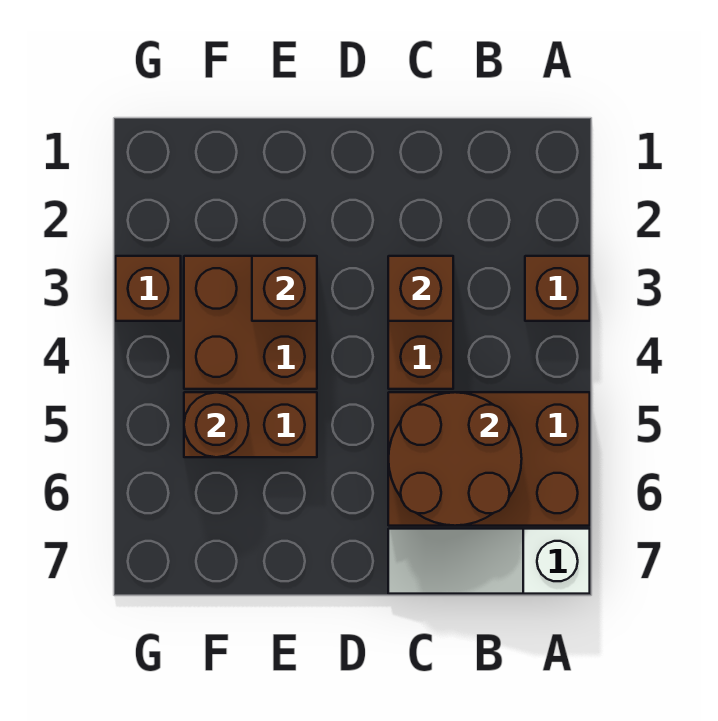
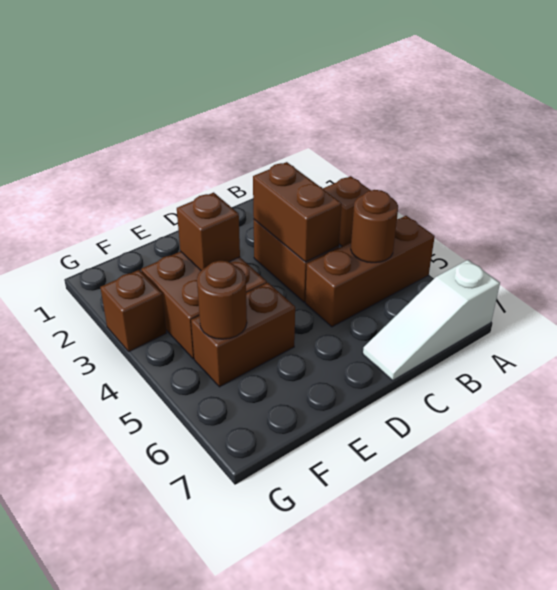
brown 2x3 brick [388,392,590,526] -> brown 1x3 brick [305,216,435,327]
brown 2x2 round brick [388,392,522,526] -> brown 1x1 round brick [351,190,398,263]
brown 1x1 brick [388,256,453,321] -> brown 1x2 brick [253,162,342,262]

